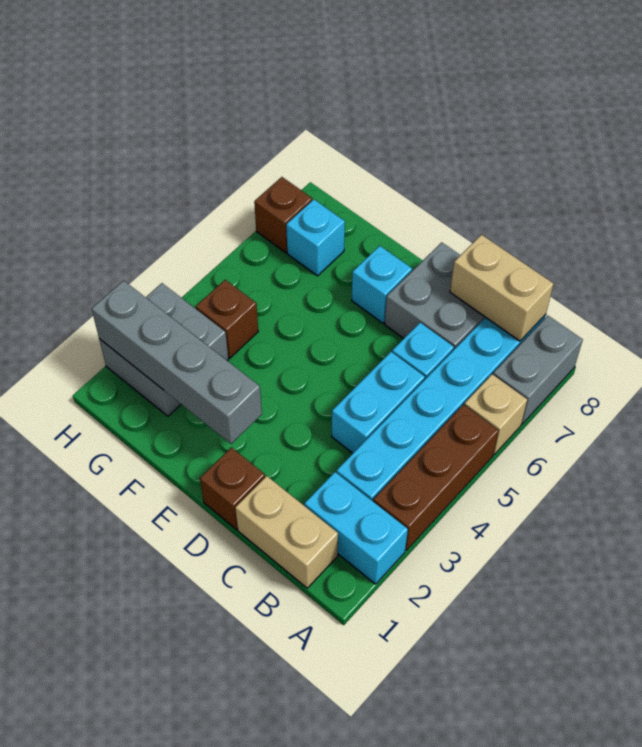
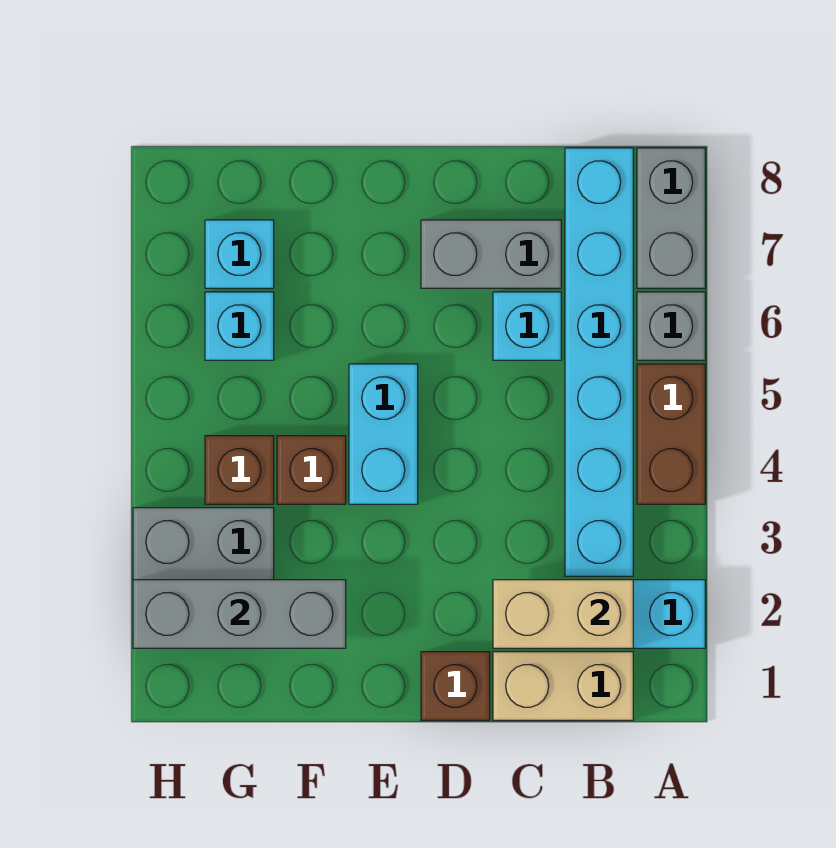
brown 1x3 brick [373,405,499,550] -> brown 1x2 brick [637,364,705,504]
tan 1x1 brick [464,374,527,455] -> grey 1x1 brick [637,292,705,360]
tan 1x2 brick [450,235,554,341] -> tan 1x2 brick moved to [493,580,633,648]
cyan 1x2 brick [332,352,425,453] -> cyan 1x2 brick moved to [349,364,418,504]
grey 2x2 brick [385,242,485,349] -> grey 1x2 brick [421,220,561,288]
grey 1x4 brick [92,281,262,444] -> grey 1x3 brick [133,580,346,648]
cyan 1x1 brick [352,246,412,323] -> cyan 1x1 brick moved to [205,292,274,360]
brown 1x1 brick [254,177,312,253] -> brown 1x1 brick moved to [277,436,346,504]

